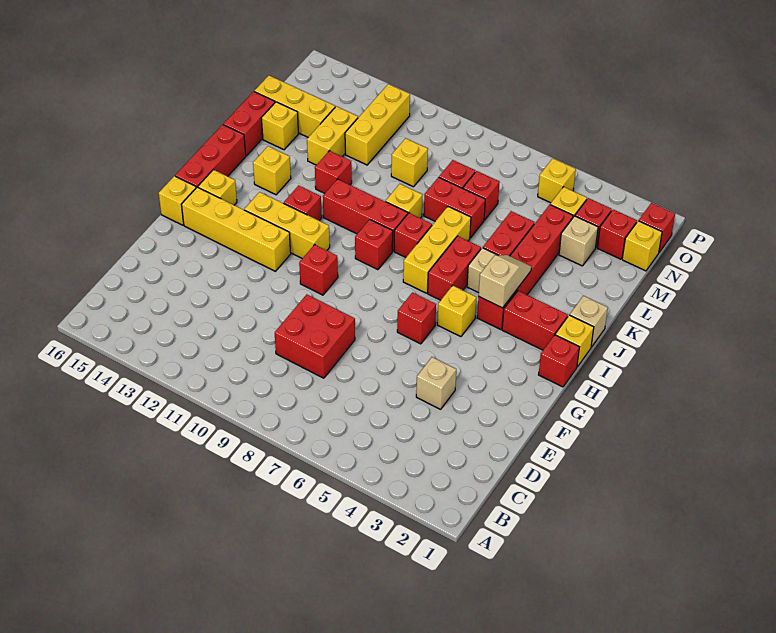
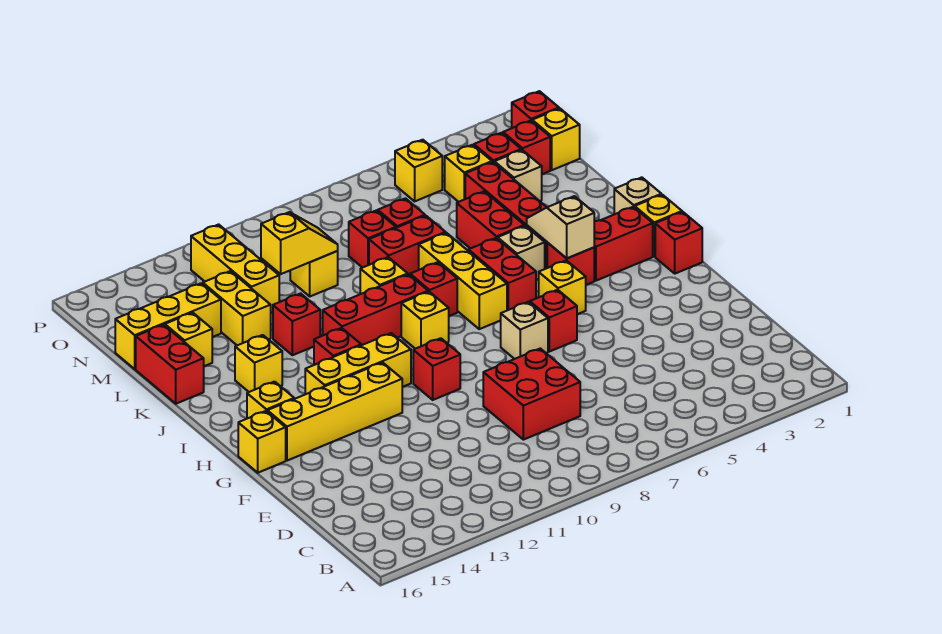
tan 1x1 brick [416,357,456,409] -> tan 1x1 brick moved to [501,302,548,359]
red 1x3 brick [175,125,246,188] -> none
red 1x1 brick [355,220,393,270] -> yellow 1x1 brick [401,292,449,349]
none -> yellow 1x2 slope [261,212,338,274]

